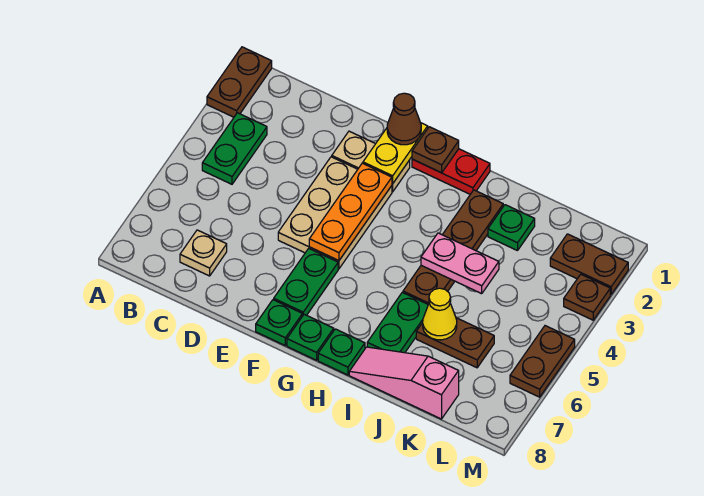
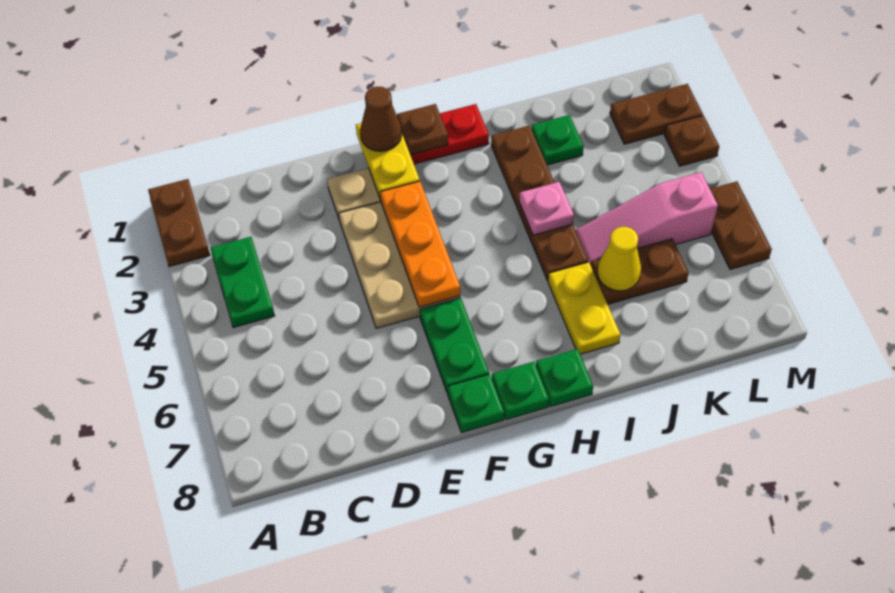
tan 1x1 plate [180,230,227,276] -> none
pink 1x2 plate [421,233,499,294] -> pink 1x1 plate [519,182,574,235]
green 1x2 plate [367,292,428,353] -> yellow 1x2 plate [548,262,620,354]
pink 1x3 slope [349,347,459,419] -> pink 1x3 slope moved to [575,172,718,265]

